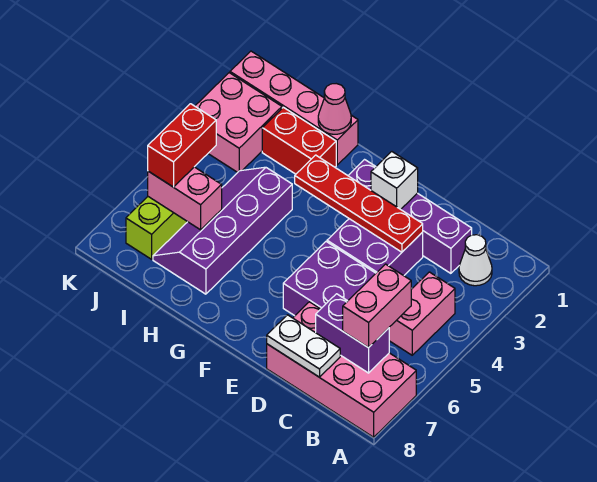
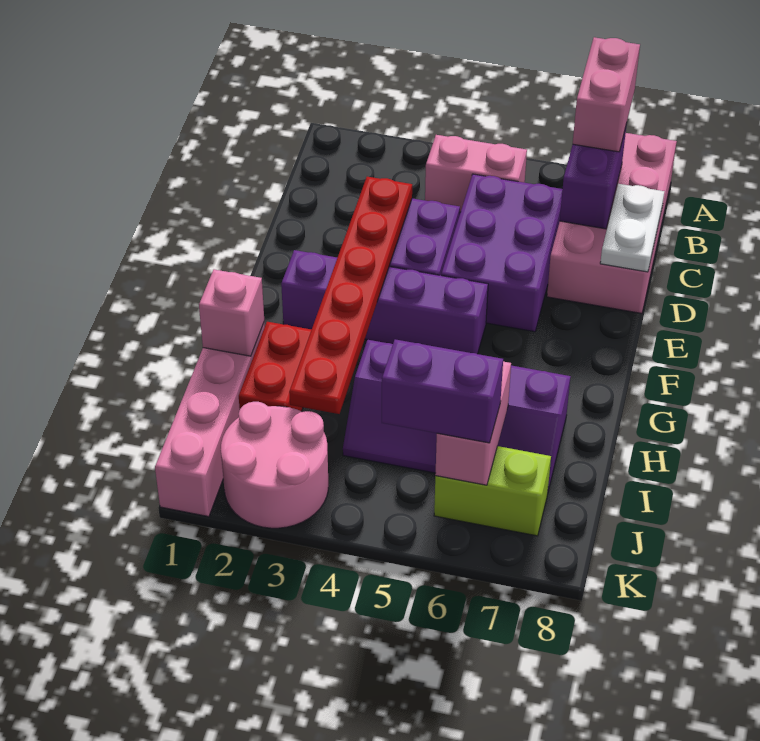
white 1x1 cone [459,235,492,286] -> none
pink 1x2 brick [343,264,411,348] -> pink 1x2 brick turned to [573,37,640,152]
purple 1x4 brick [348,160,472,273] -> purple 1x4 brick turned to [281,250,488,354]
red 1x4 plate [295,155,423,252] -> red 1x6 plate [289,177,412,414]
white 1x1 brick [371,152,418,209] -> none
pink 1x1 cone [318,84,351,134] -> pink 1x1 brick [199,269,264,356]
pink 2x2 brick [195,73,282,172] -> pink 2x2 round brick [221,402,328,528]
red 1x2 brick [148,104,216,187] -> purple 1x2 brick [382,339,503,443]

